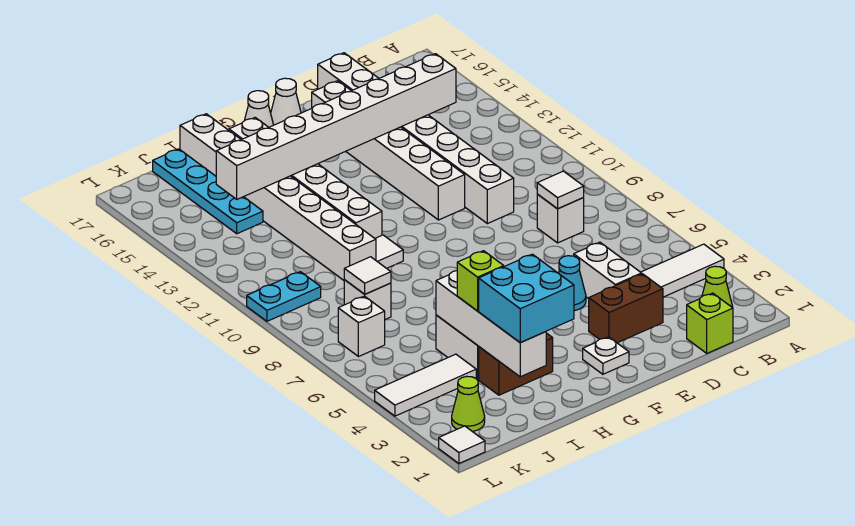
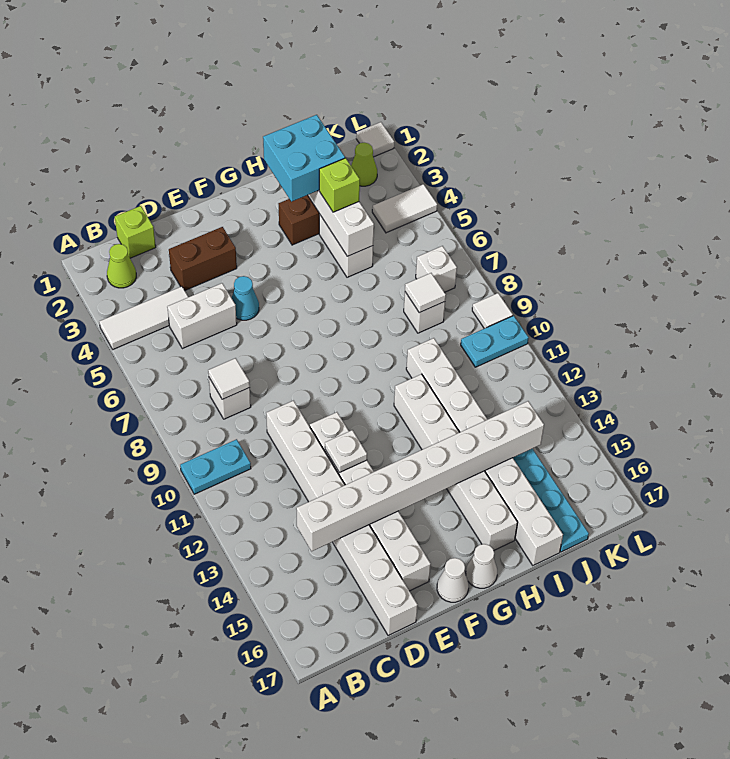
none -> cyan 1x2 plate [180,439,251,494]
white 1x2 brick [574,242,642,299] -> white 1x2 brick turned to [167,283,237,349]
white 1x1 plate [583,337,629,374] -> white 1x1 plate moved to [325,430,367,473]
white 1x1 tile [375,235,403,268] -> white 1x1 tile moved to [472,293,513,329]
white 1x3 tile [375,354,476,416] -> white 1x2 tile [372,184,437,233]

